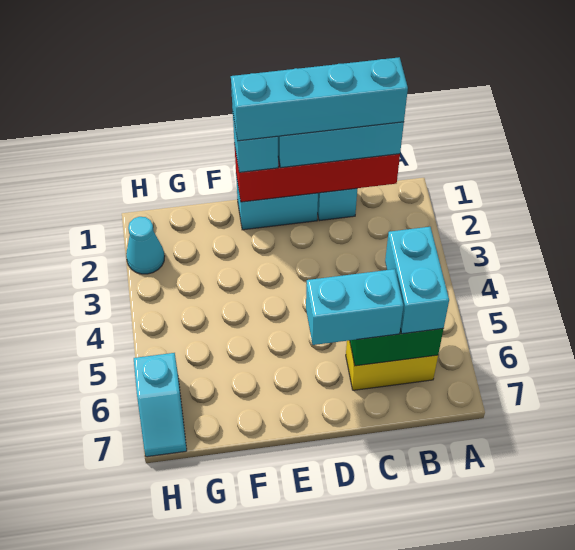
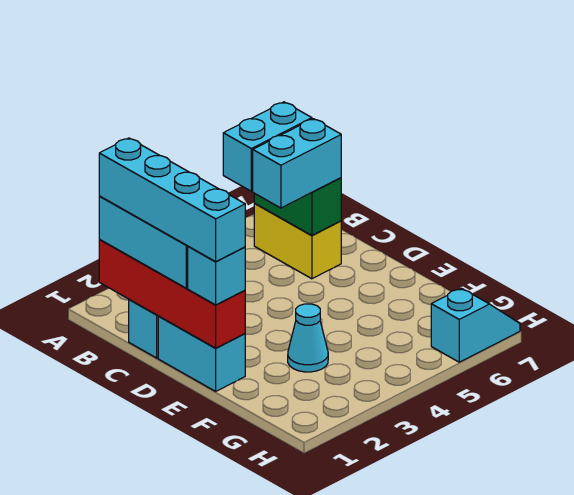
cyan 1x2 brick [306,269,403,345] -> cyan 1x2 brick turned to [253,119,341,208]
cyan 1x1 cone [126,217,165,274] -> cyan 1x1 cone moved to [288,304,328,372]

